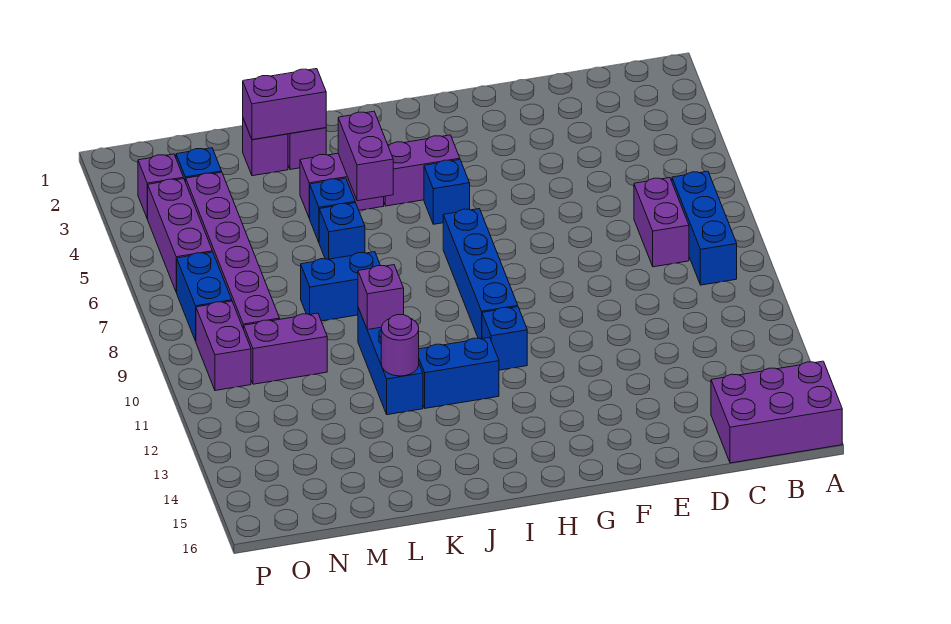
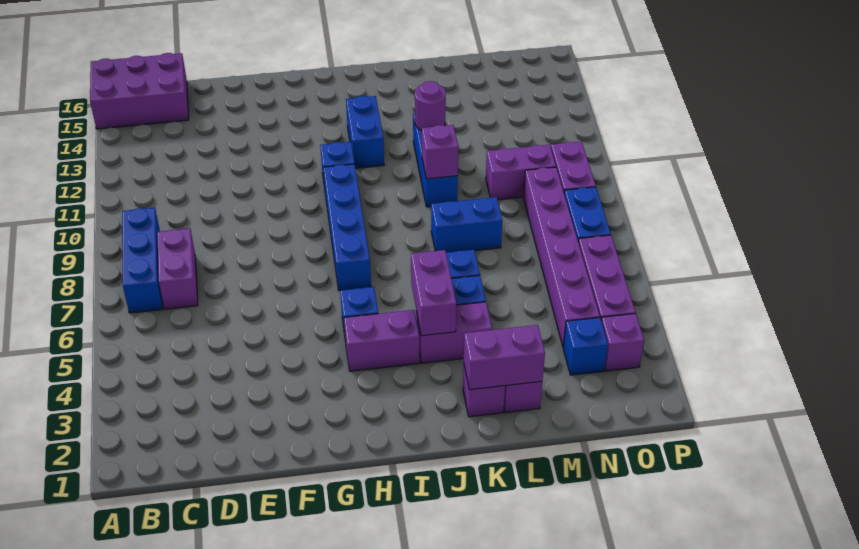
blue 1x2 brick [419,337,499,408] -> blue 1x2 brick turned to [346,96,384,168]

